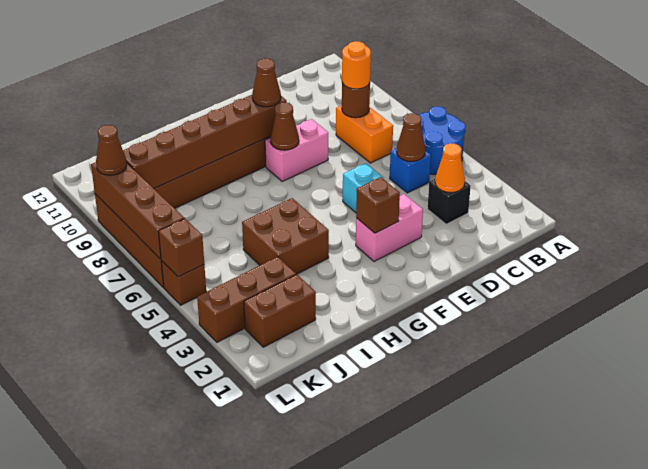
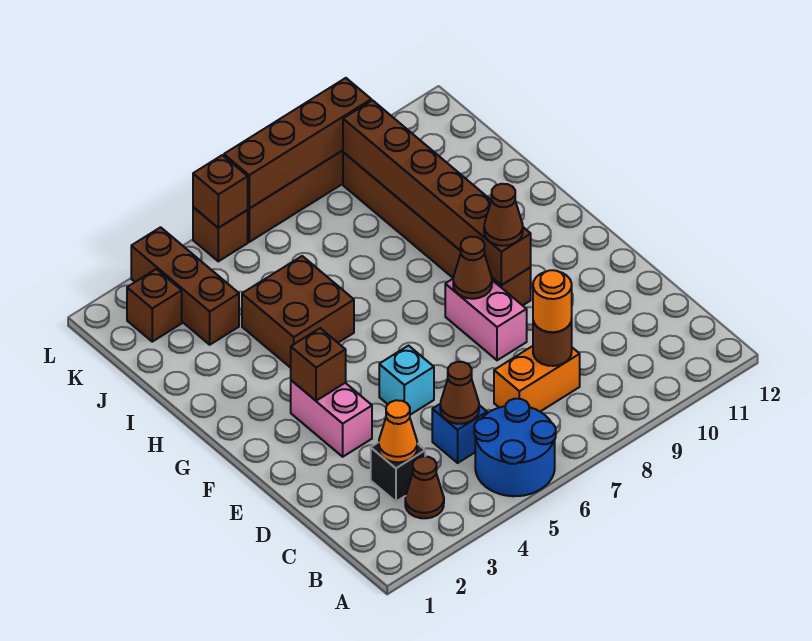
brown 1x2 brick [244,274,316,347] -> brown 1x1 brick [127,269,182,342]
brown 1x1 cone [96,125,127,175] -> brown 1x1 cone moved to [405,456,444,518]

